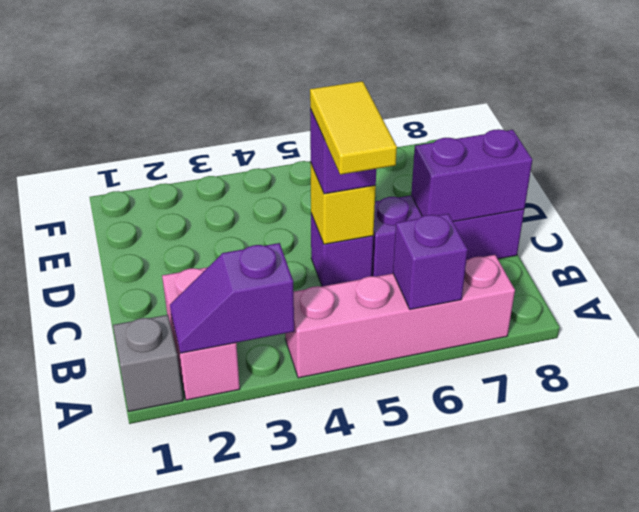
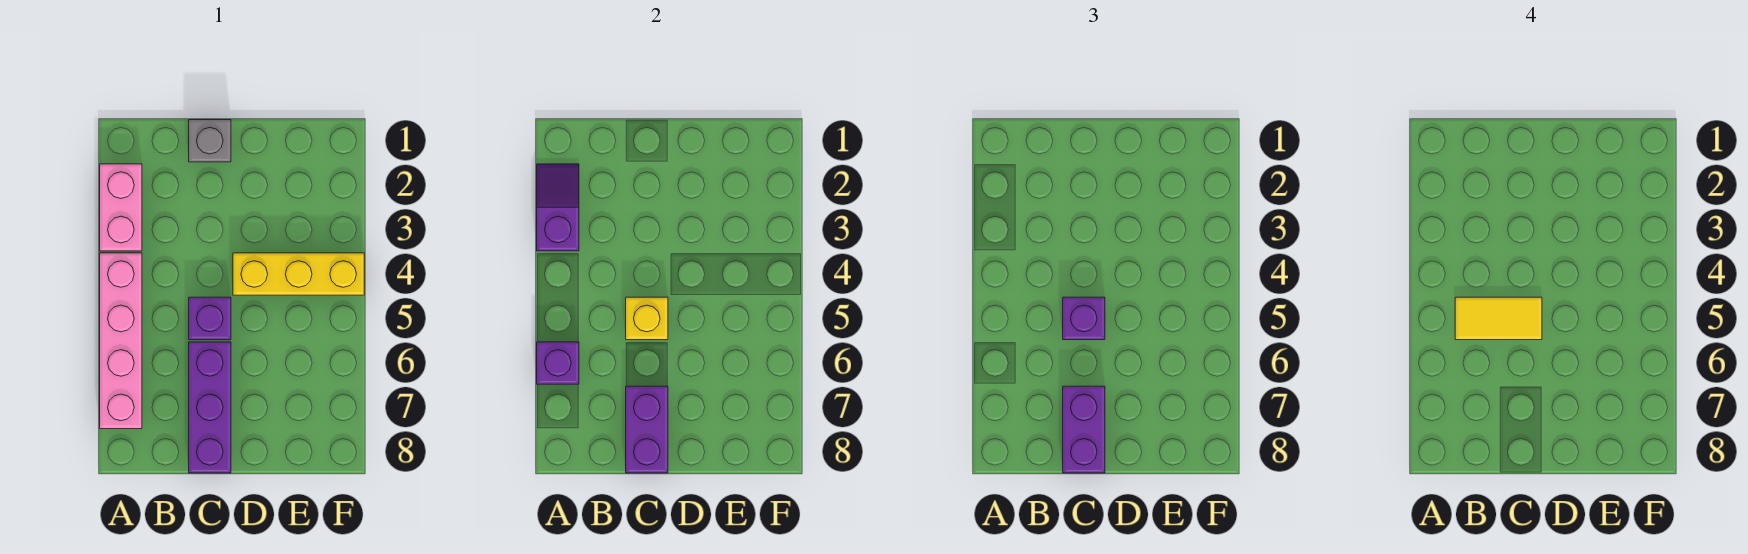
grey 1x1 brick [113,315,183,411] -> grey 1x1 brick moved to [189,120,231,162]
pink 1x2 brick [162,267,240,400] -> pink 1x2 brick turned to [100,164,142,251]
none -> purple 1x2 brick [1063,386,1105,473]
none -> yellow 1x3 brick [233,253,364,295]

